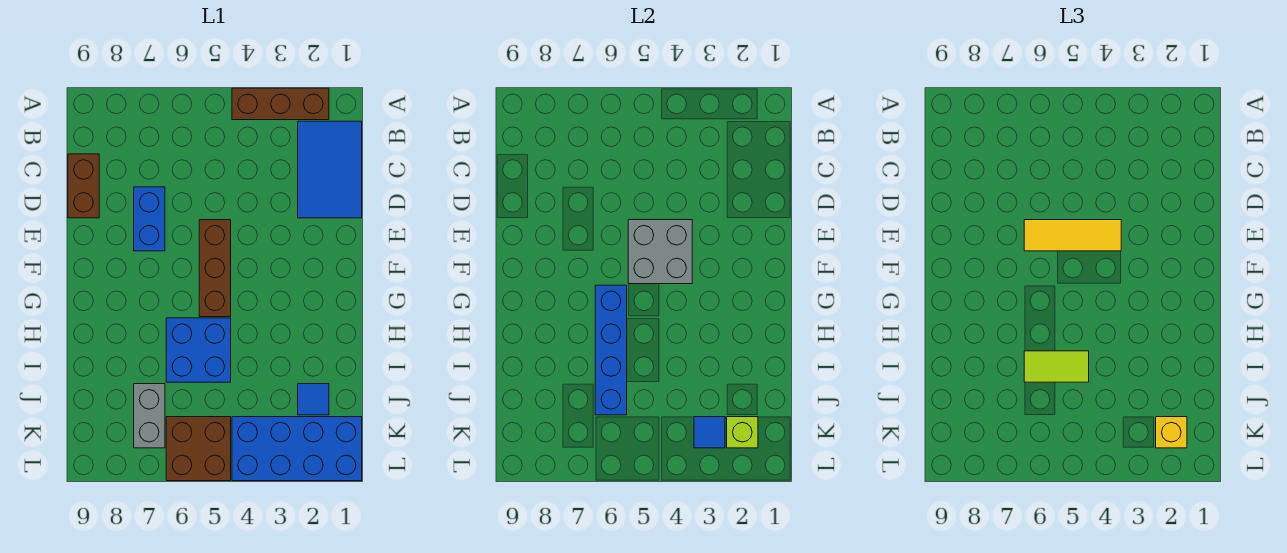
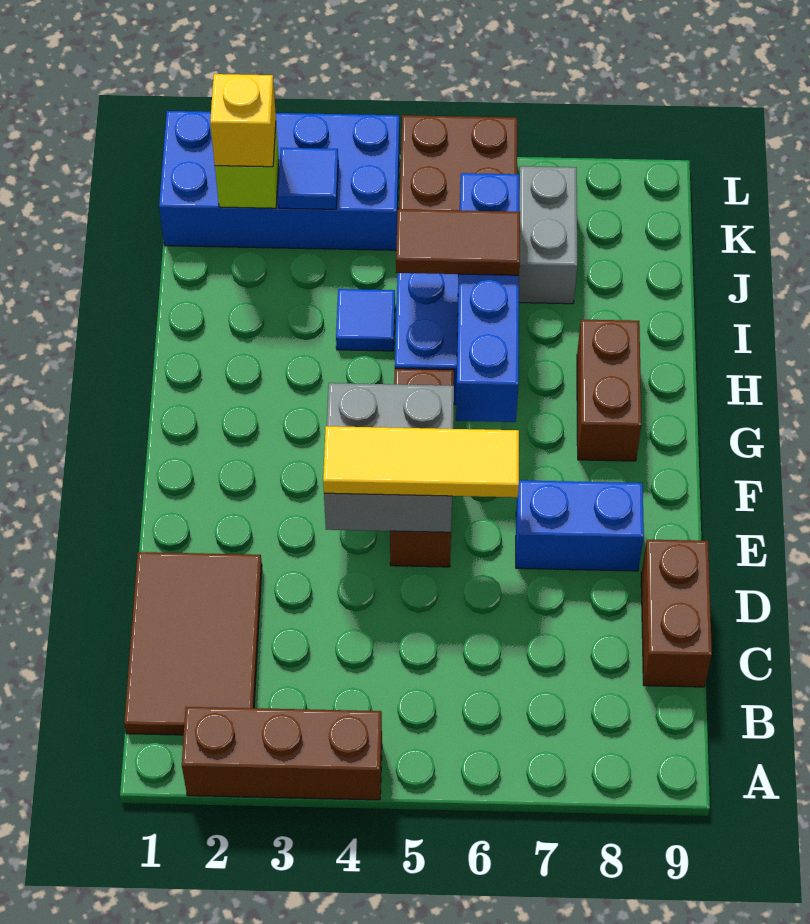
blue 2x3 tile [298,121,362,218] -> brown 2x3 tile [124,552,262,735]
blue 1x2 brick [134,187,165,251] -> blue 1x2 brick turned to [516,480,644,571]
none -> brown 1x2 brick [577,320,642,461]
lime 1x2 tile [1024,351,1089,382] -> brown 1x2 tile [396,209,520,275]
blue 1x1 tile [298,384,329,415] -> blue 1x1 tile moved to [336,289,395,351]

